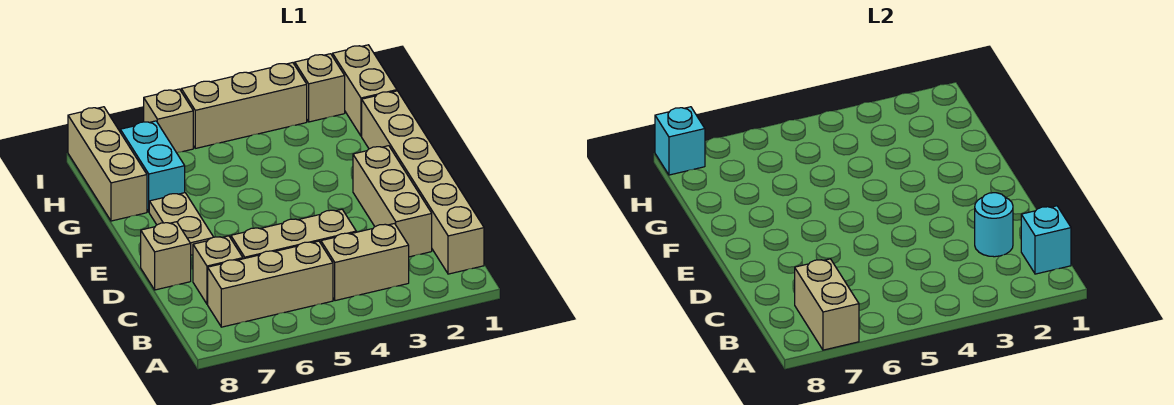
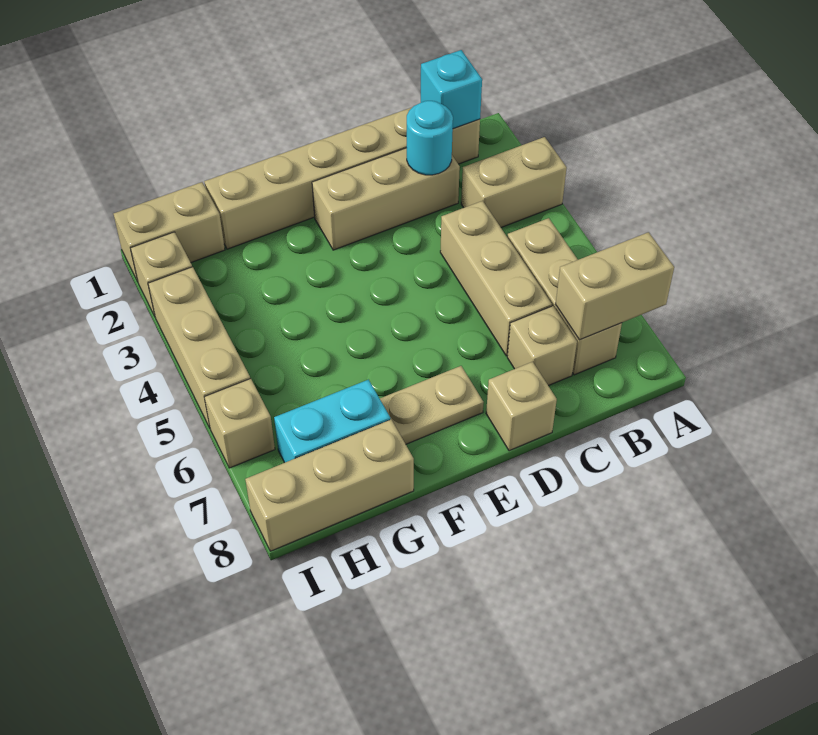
tan 1x2 brick [321,224,409,301] -> tan 1x2 brick turned to [461,137,567,227]
cyan 1x1 brick [655,107,705,175] -> none

